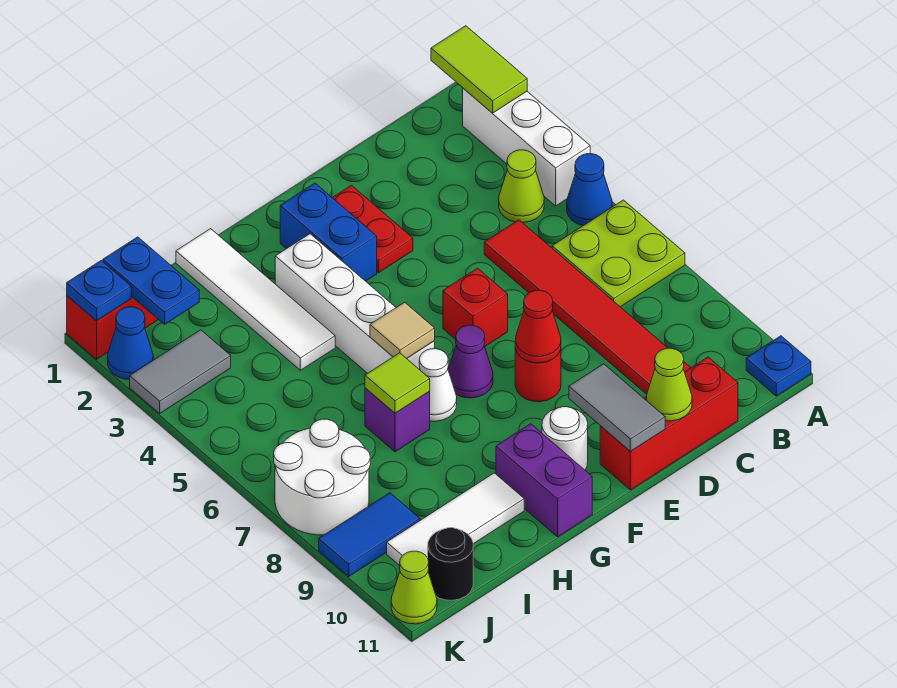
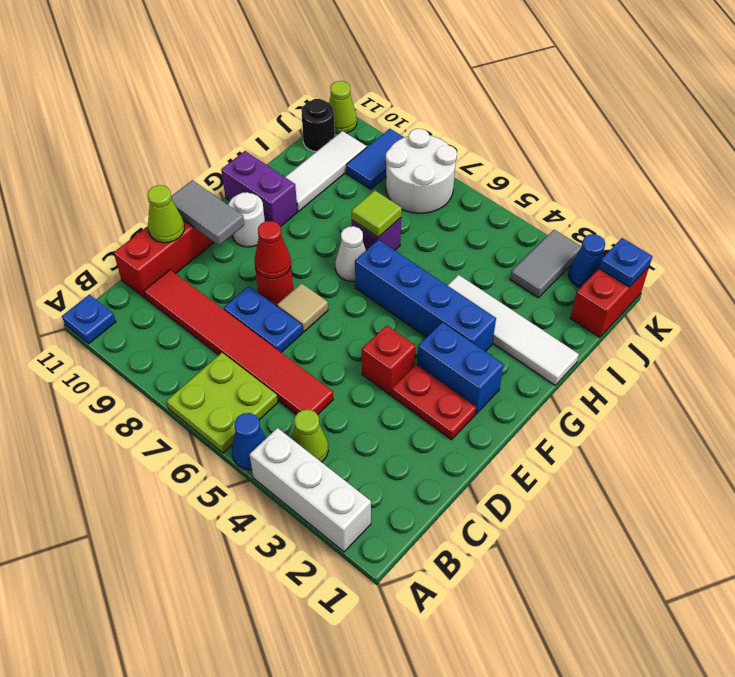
lime 1x2 tile [431,26,527,113] -> none
red 1x1 brick [443,268,508,346] -> red 1x1 brick moved to [362,325,416,395]
purple 1x1 cone [448,325,493,398] -> none
white 1x4 brick [275,234,435,373] -> blue 1x4 brick [355,240,496,351]
tan 1x1 tile [370,302,435,359] -> tan 1x1 tile moved to [277,283,328,332]
blue 1x2 plate [103,237,199,324] -> blue 1x2 plate moved to [224,286,303,352]

